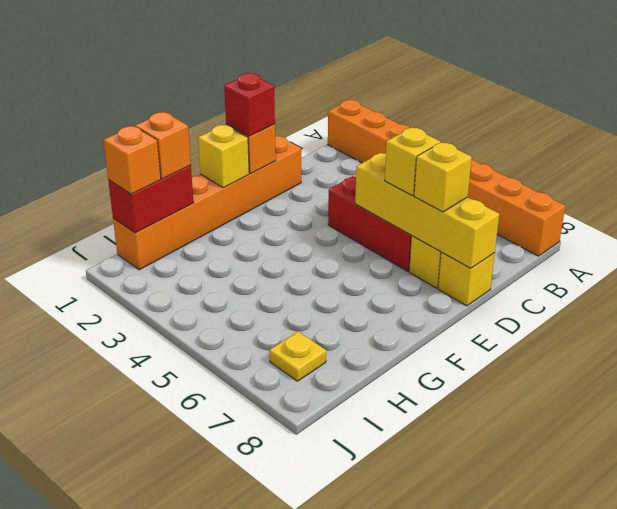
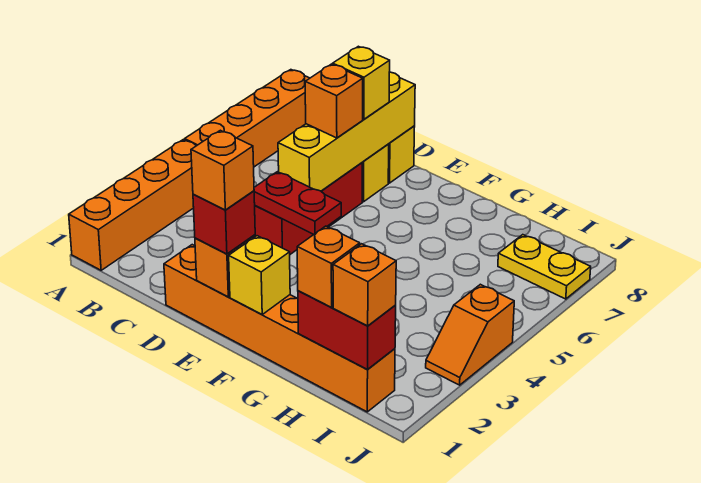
none -> red 1x2 plate [254,172,341,235]
yellow 1x1 brick [385,128,440,196] -> orange 1x1 brick [305,64,363,138]
none -> orange 1x1 brick [191,130,254,210]
yellow 1x1 plate [269,332,326,381] -> yellow 1x2 plate [498,235,591,299]
none -> orange 1x2 slope [426,284,514,385]

